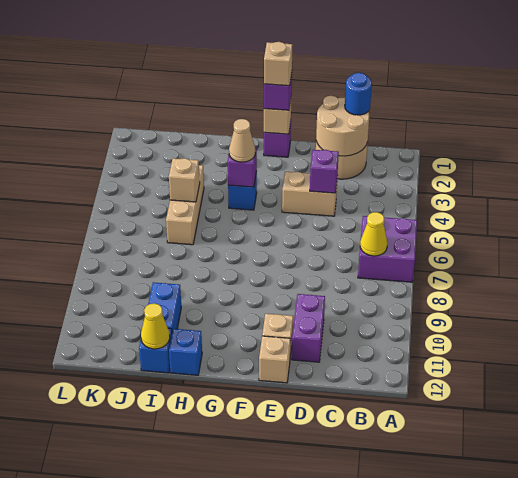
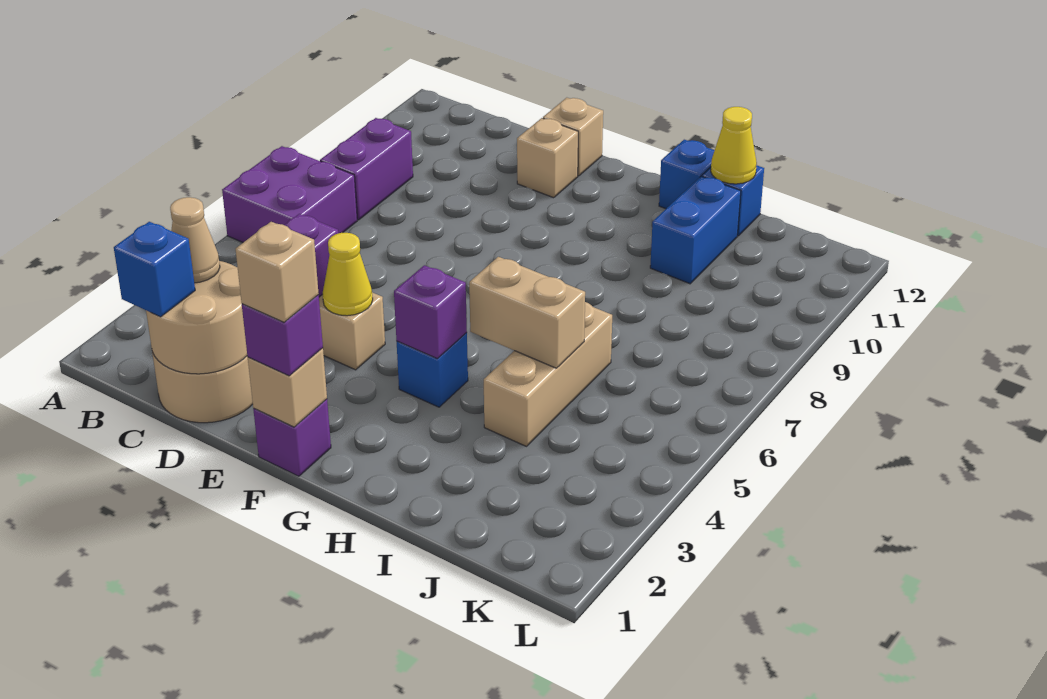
yellow 1x1 cone [360,212,388,256] -> yellow 1x1 cone moved to [323,233,373,316]
blue 1x1 round brick [345,73,372,115] -> blue 1x1 brick [114,222,195,317]
purple 1x2 brick [292,294,325,362] -> purple 1x2 brick moved to [320,118,413,220]
tan 1x1 cone [229,119,255,162] -> tan 1x1 cone moved to [170,197,220,283]
tan 1x1 brick [169,158,200,202] -> tan 1x2 brick [469,257,585,368]

